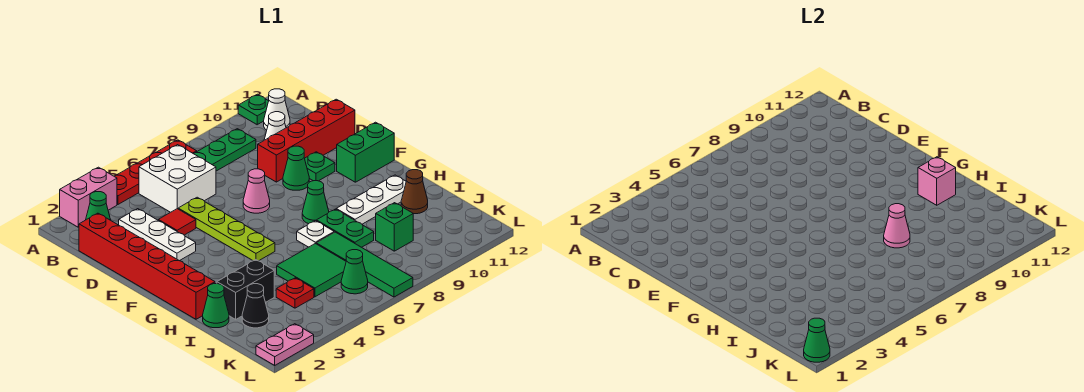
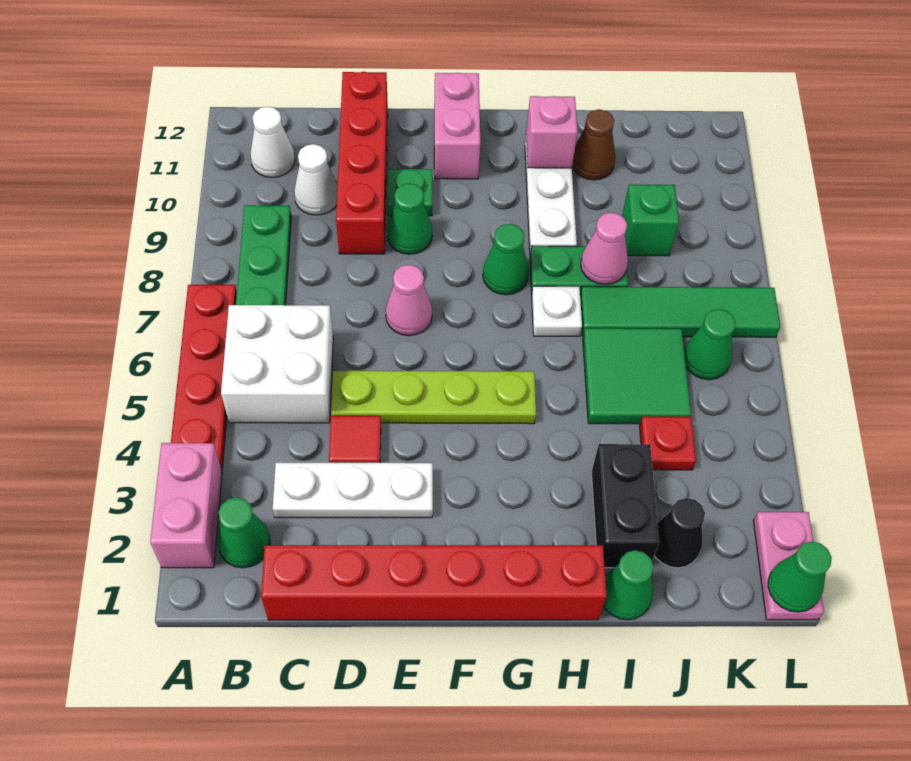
green 1x1 plate [238,94,269,125] -> none
green 1x2 brick [337,122,394,182] -> pink 1x2 brick [434,73,480,179]

